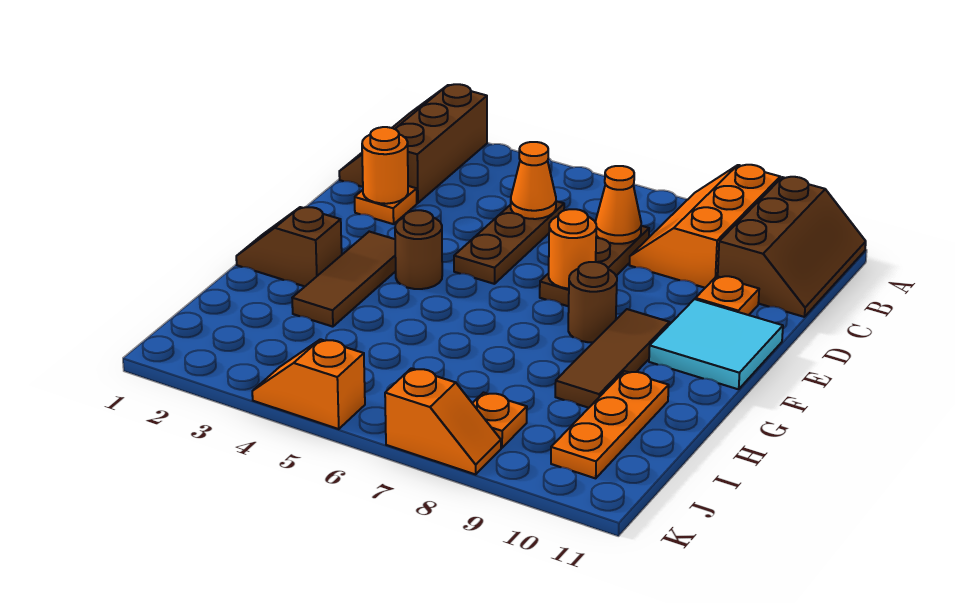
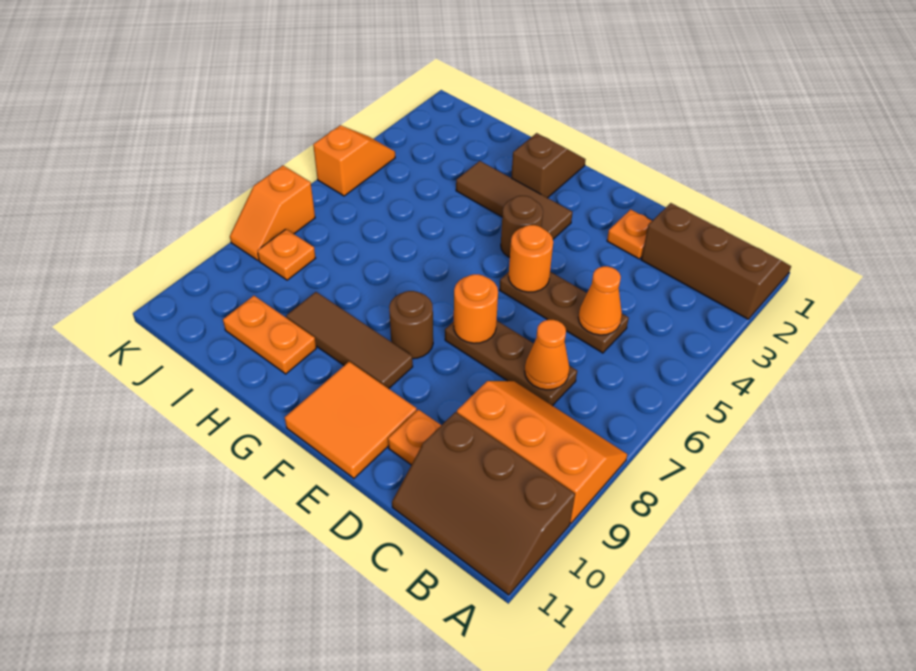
orange 1x1 round brick [362,127,408,204] -> orange 1x1 round brick moved to [509,225,553,292]
cyan 2x2 tile [649,299,783,389] -> orange 2x2 tile [285,362,417,478]
orange 1x3 plate [551,371,669,478] -> orange 1x2 plate [223,296,316,374]

